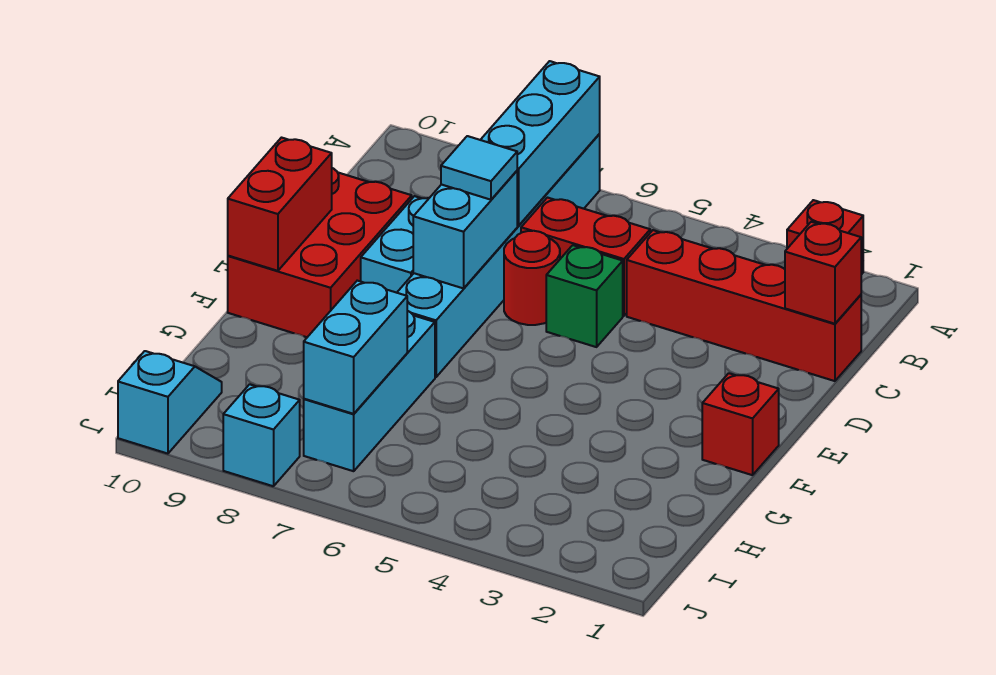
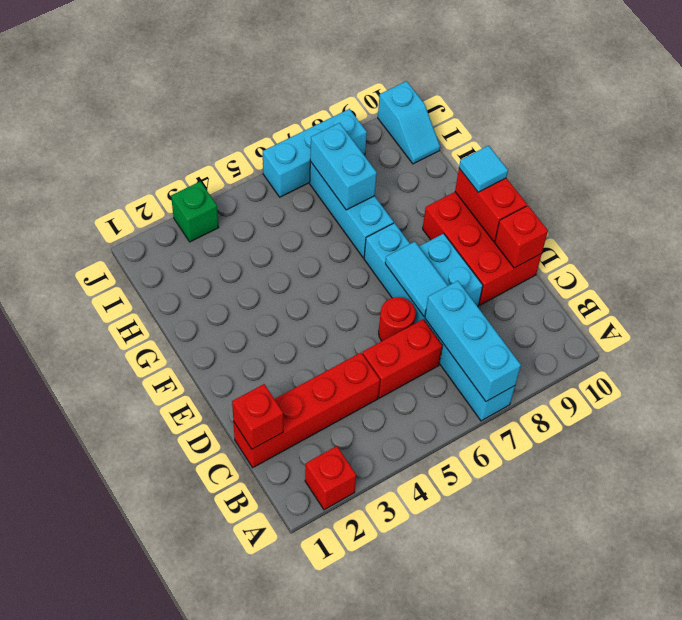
green 1x1 brick [546,245,623,347] -> green 1x1 brick moved to [171,181,219,242]
cyan 1x2 brick [413,171,517,288] -> cyan 1x2 tile [385,242,448,316]
cyan 1x1 tile [441,136,517,200] -> cyan 1x1 tile moved to [459,146,508,192]
red 1x1 brick [702,373,779,475] -> red 1x1 brick moved to [495,206,548,268]
cyan 1x1 brick [223,384,300,486] -> cyan 1x3 brick [263,109,367,197]

